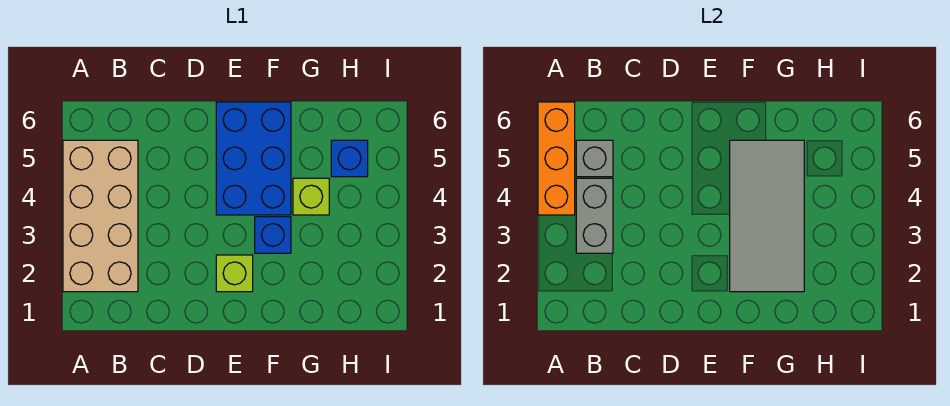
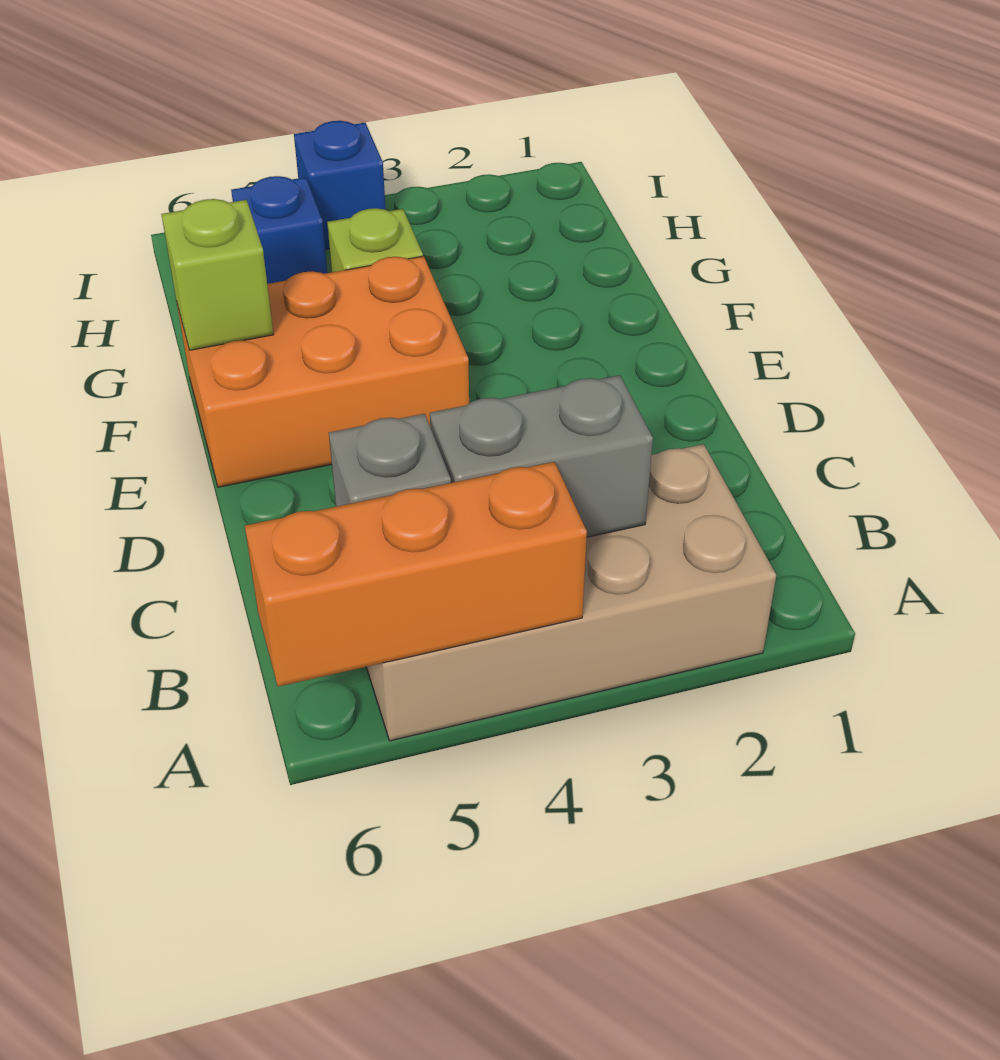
lime 1x1 brick [216,255,253,292] -> lime 1x1 brick moved to [161,199,273,350]
blue 2x3 brick [216,102,291,215] -> orange 2x3 brick [177,256,469,487]
grey 2x4 tile [730,140,804,292] -> none
blue 1x1 brick [255,217,291,253] -> blue 1x1 brick moved to [294,121,386,250]

